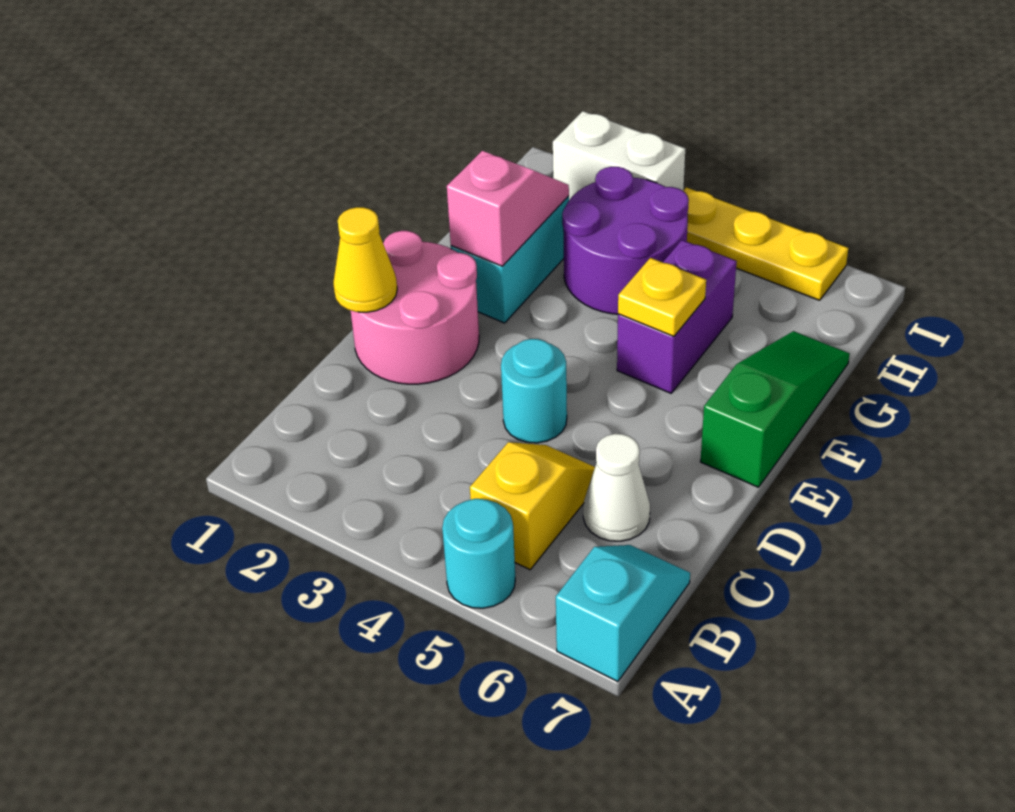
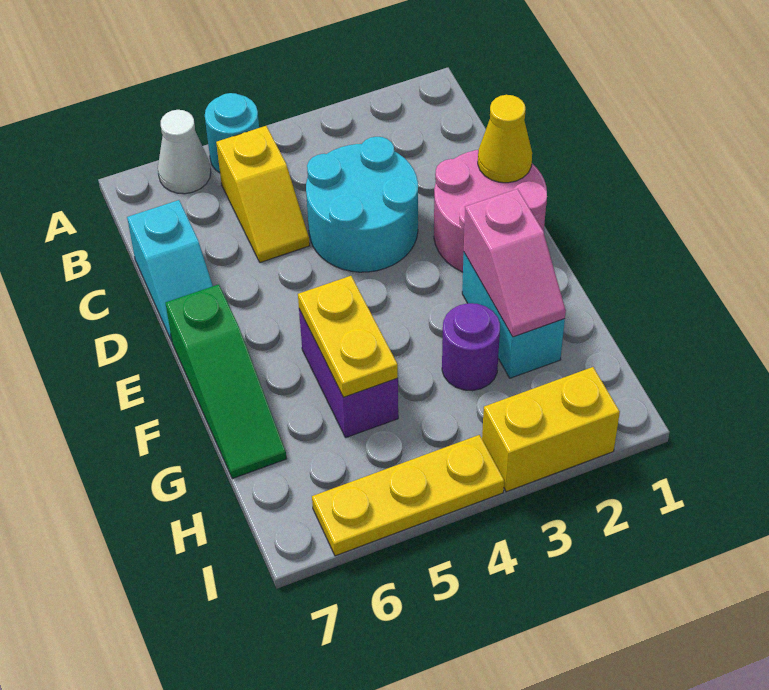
cyan 1x2 slope [556,545,690,682] -> cyan 1x2 slope moved to [127,200,213,341]
white 1x1 cone [583,434,650,541] -> white 1x1 cone moved to [158,110,211,194]
cyan 1x1 round brick [501,339,567,443] -> cyan 2x2 round brick [306,137,418,272]
yellow 1x1 plate [618,258,706,336] -> yellow 1x2 plate [298,276,398,397]
purple 2x2 round brick [562,167,689,314] -> purple 1x1 round brick [442,303,500,391]
white 1x2 brick [553,111,685,200] -> yellow 1x2 brick [482,367,620,492]

